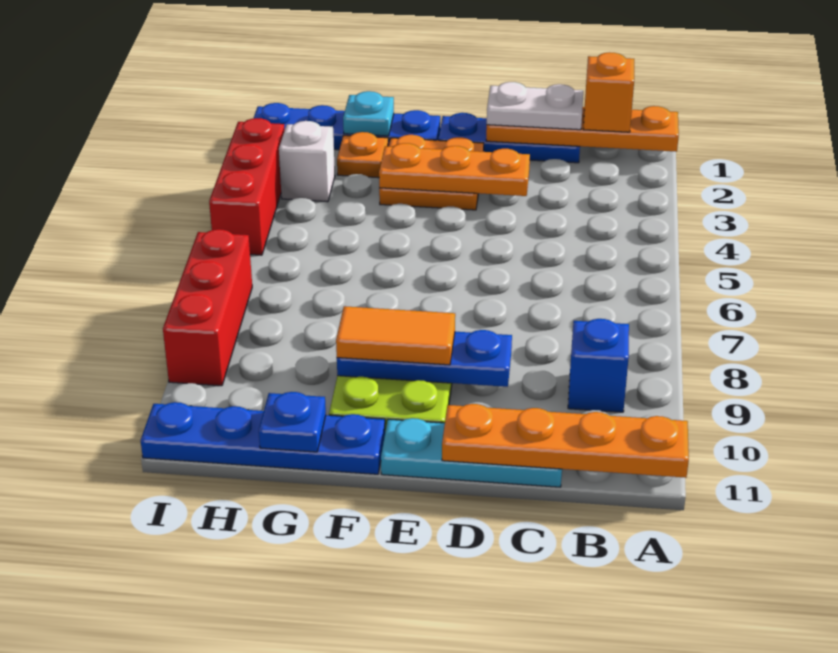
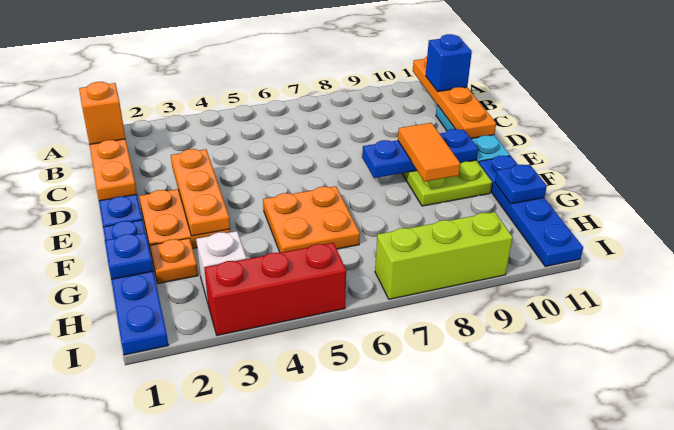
blue 1x1 brick [568,319,629,412] -> blue 1x1 brick moved to [426,34,472,91]
white 1x2 plate [487,82,583,130] -> none
blue 1x3 plate [337,330,512,387] -> blue 1x3 plate turned to [362,129,478,178]
none -> orange 2x2 plate [263,186,360,253]
cyan 1x1 plate [343,91,394,136] -> blue 1x1 plate [105,233,153,279]
red 1x3 brick [163,229,252,386] -> lime 1x3 brick [375,212,513,299]

